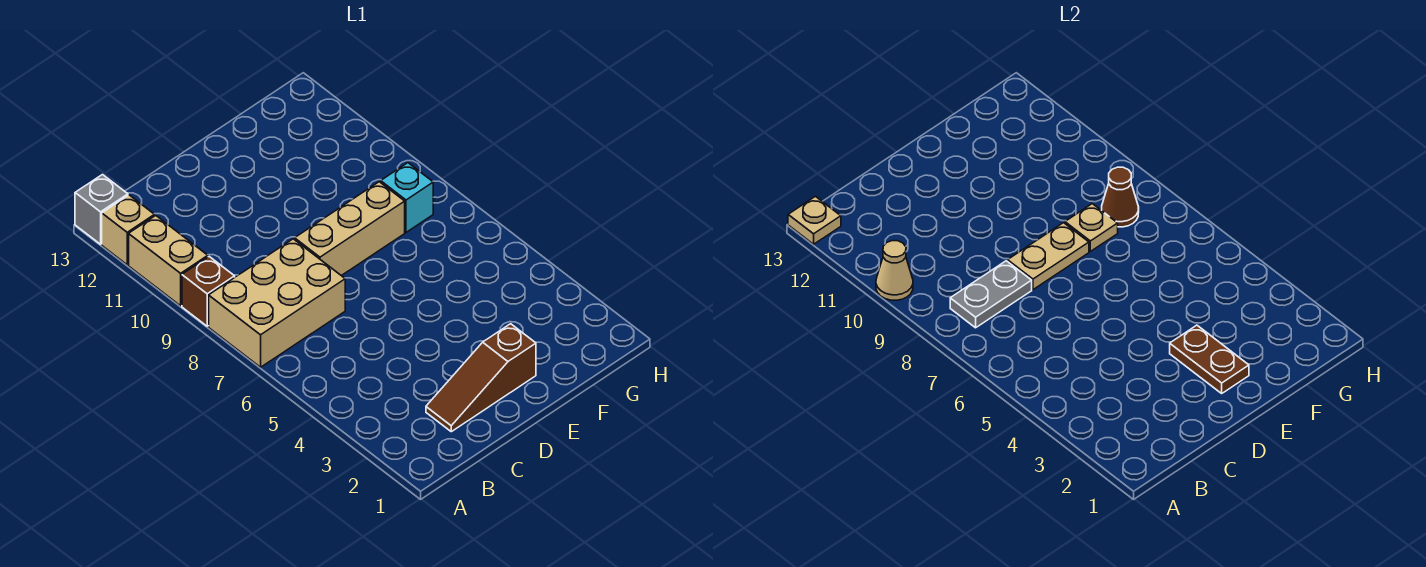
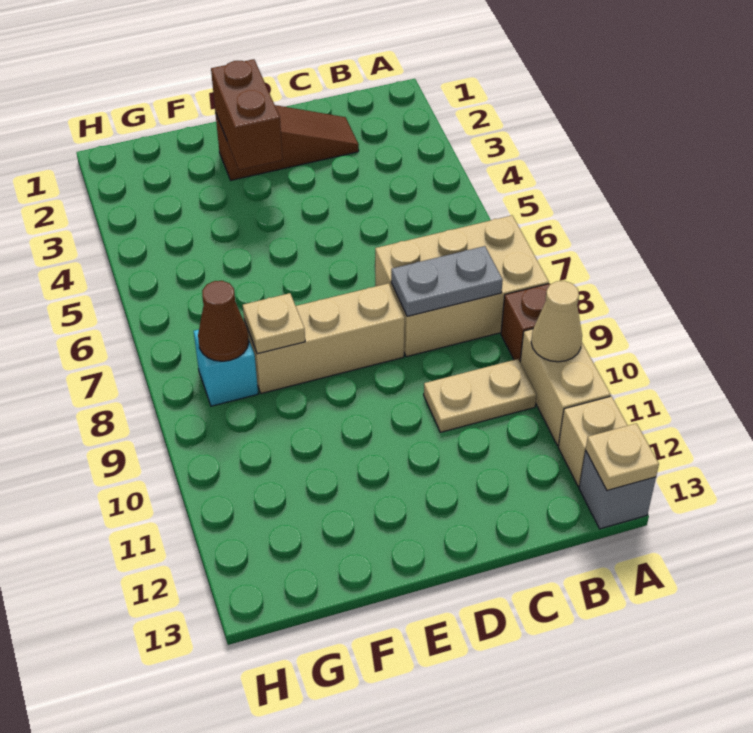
tan 1x2 plate [1008,223,1089,290] -> tan 1x2 plate moved to [424,359,537,432]
brown 1x2 plate [1170,325,1249,393] -> brown 1x2 brick [211,59,282,170]

